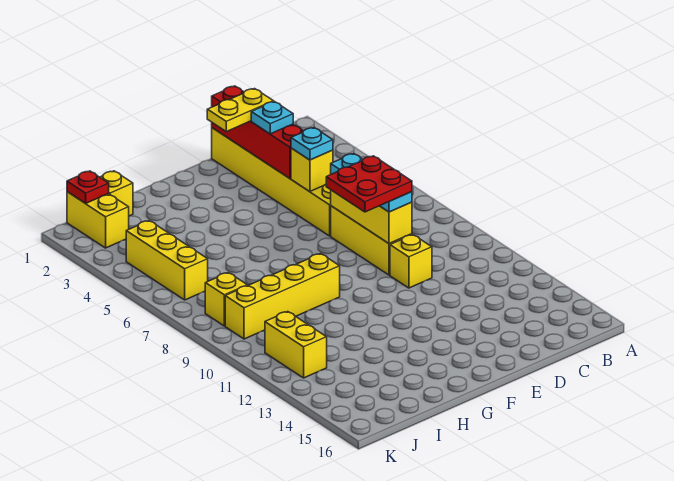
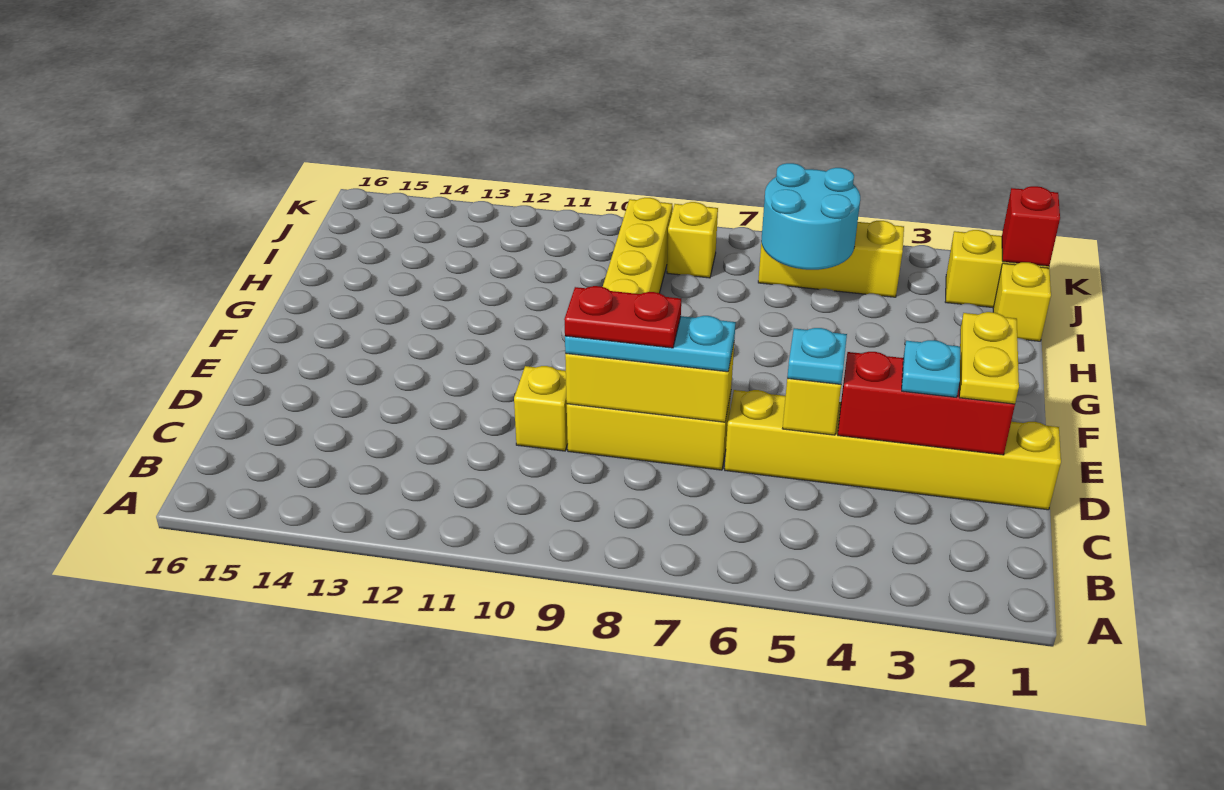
red 1x4 brick [212,86,303,178] -> red 1x3 brick [838,352,1015,455]
red 2x2 plate [326,156,412,212] -> red 1x2 plate [564,286,681,348]
none -> cyan 2x2 round brick [761,163,860,270]
red 1x1 plate [67,171,109,203] -> red 1x1 brick [1002,186,1060,266]
yellow 1x2 brick [265,312,327,378] -> none

